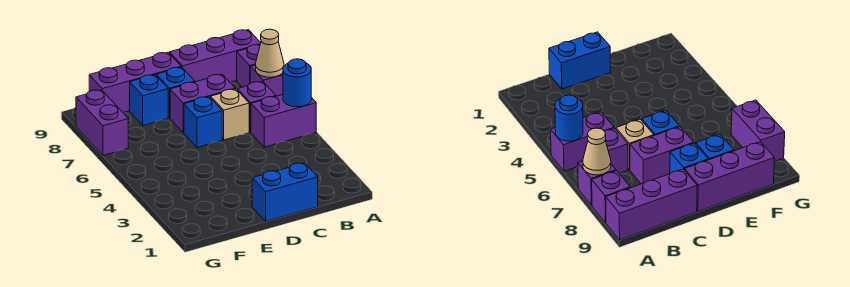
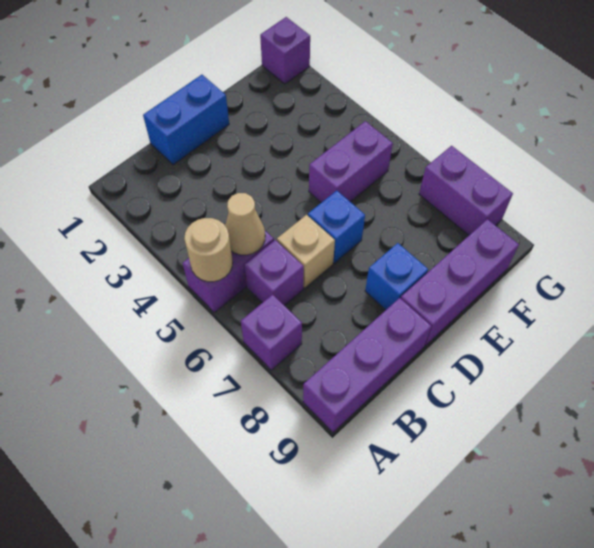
blue 1x1 round brick [283,59,311,107] -> tan 1x1 round brick [184,218,233,282]
tan 1x1 cone [256,29,284,77] -> tan 1x1 cone moved to [225,193,265,255]
purple 1x1 brick [237,45,260,87] -> purple 1x1 brick moved to [260,17,310,84]
purple 1x2 brick [170,74,235,133] -> purple 1x2 brick moved to [309,121,393,203]
blue 1x1 brick [130,75,168,125] -> none

